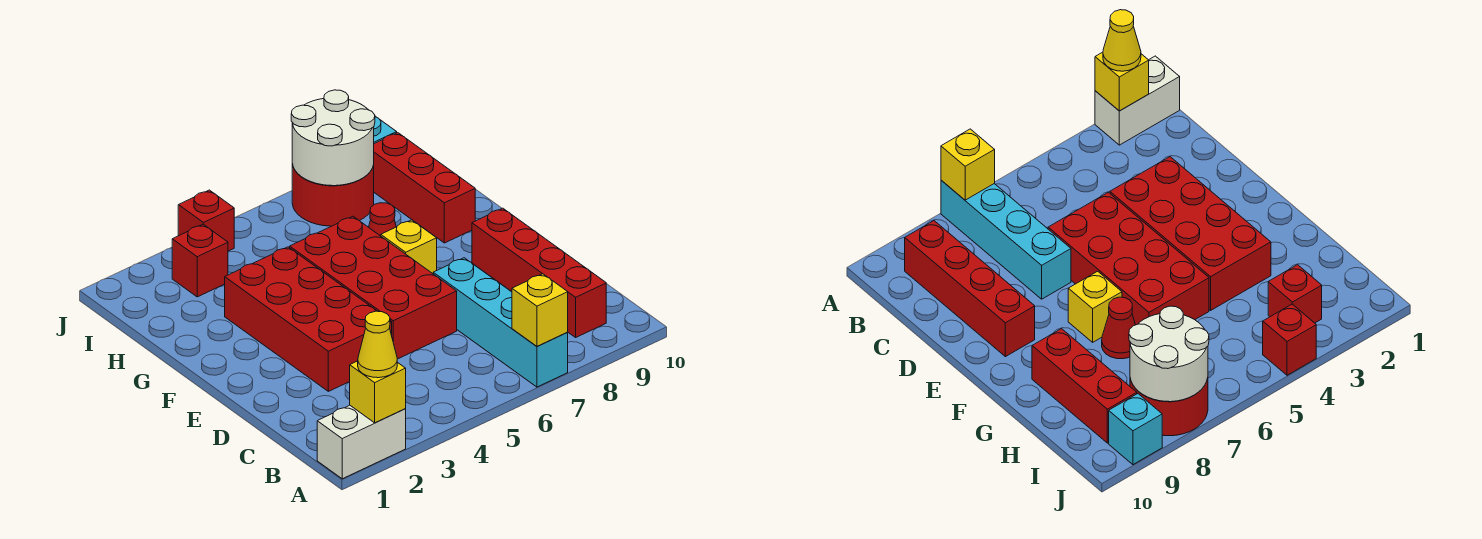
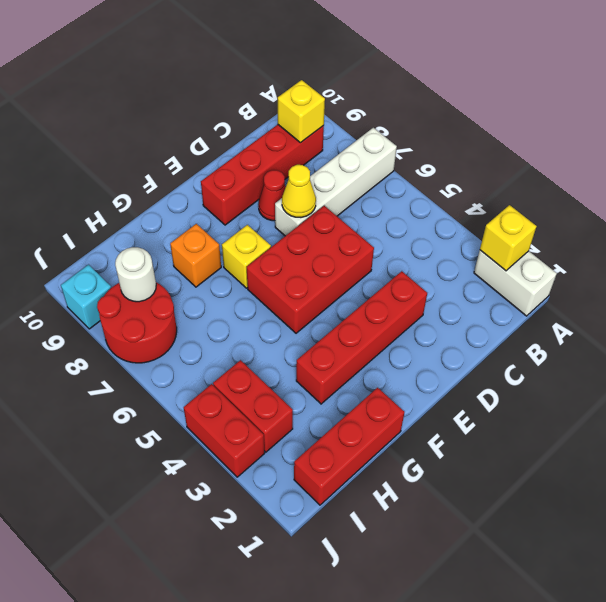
yellow 1x1 cone [358,311,397,378] -> yellow 1x1 cone moved to [282,165,316,217]
cyan 1x4 brick [433,258,568,387] -> white 1x4 brick [275,128,397,236]
yellow 1x1 brick [512,274,568,346] -> yellow 1x1 brick moved to [278,80,325,143]
red 2x4 brick [225,247,392,391] -> red 1x4 brick [296,271,427,404]
red 2x4 brick [290,216,457,359] -> red 2x3 brick [247,206,374,333]
red 1x1 cone [369,203,396,236] -> red 1x1 cone moved to [258,170,286,221]
none -> orange 1x1 brick [170,224,221,287]
red 1x3 brick [373,133,475,243] -> red 1x3 brick moved to [294,388,405,505]
red 1x1 brick [172,224,228,297] -> red 1x2 brick [213,360,293,452]
white 2x2 round brick [291,90,375,186] -> white 1x1 round brick [115,247,156,302]
red 1x1 brick [178,190,234,251] -> red 1x2 brick [184,384,265,477]

